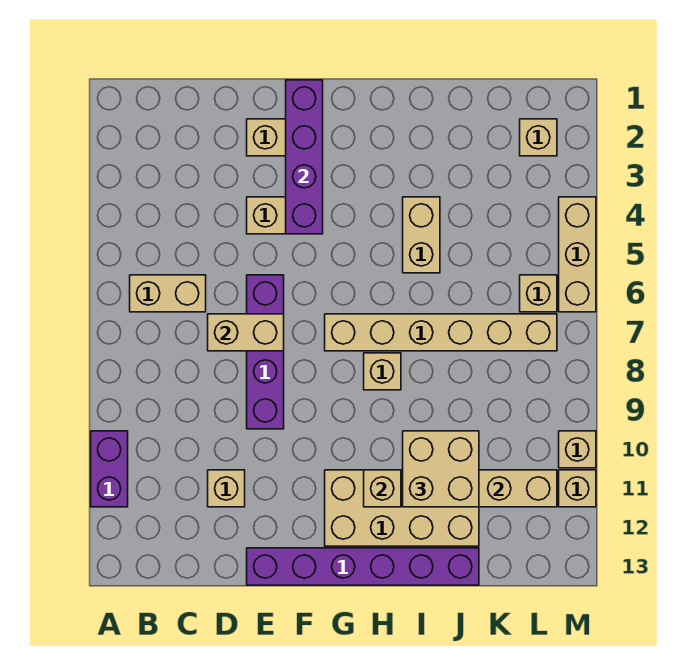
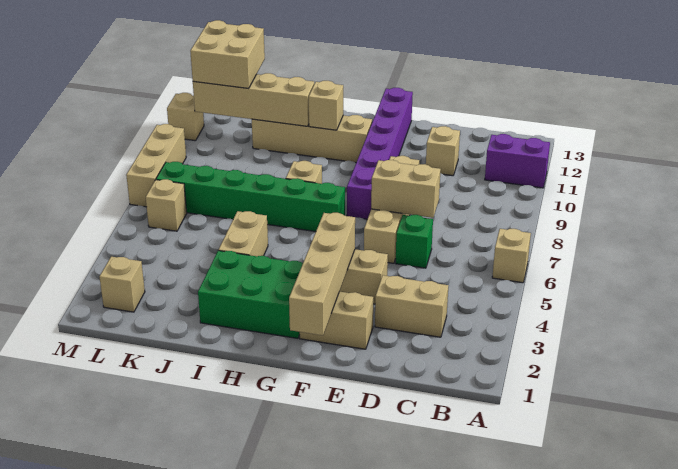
purple 1x2 brick [91,431,128,507] -> purple 1x2 brick turned to [485,134,550,188]
tan 1x2 brick [130,275,206,312] -> tan 1x2 brick moved to [375,275,448,337]
none -> green 1x1 brick [396,215,433,268]
purple 1x4 brick [247,275,284,429] -> tan 1x4 brick [364,156,419,263]
purple 1x6 brick [247,548,479,585] -> purple 1x6 brick turned to [347,88,413,219]
purple 1x4 brick [286,80,323,234] -> tan 1x4 brick [289,213,355,335]
none -> green 2x3 brick [198,251,303,338]
tan 1x6 brick [325,314,557,351] -> green 1x6 brick [156,162,345,232]
tan 2x4 brick [325,470,479,546] -> tan 1x4 brick [252,115,372,162]
tan 2x2 brick [403,431,479,507] -> tan 2x2 brick moved to [190,20,265,89]
tan 1x3 brick [559,197,596,312] -> tan 1x3 brick moved to [126,124,186,207]
tan 1x1 brick [559,431,596,468] -> tan 1x1 brick moved to [492,229,531,283]

